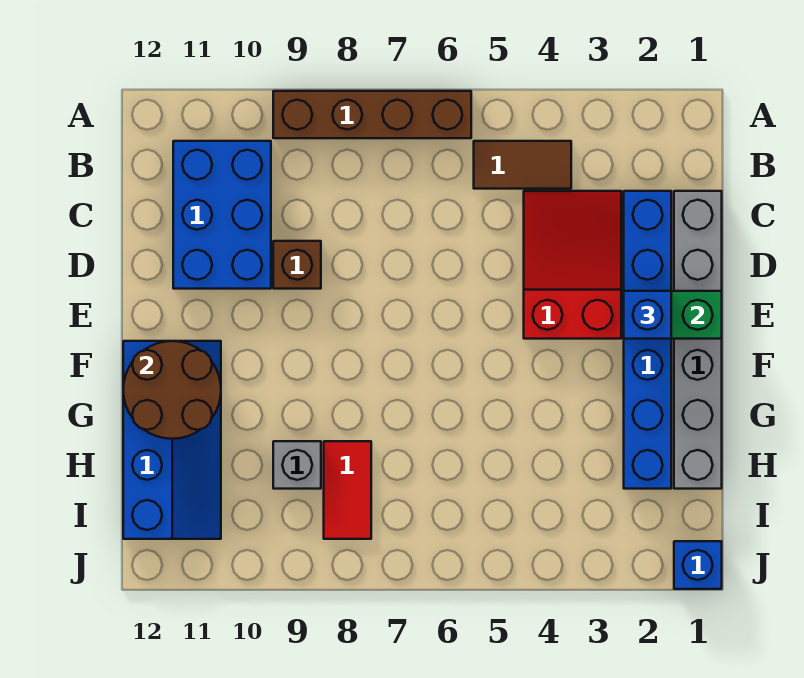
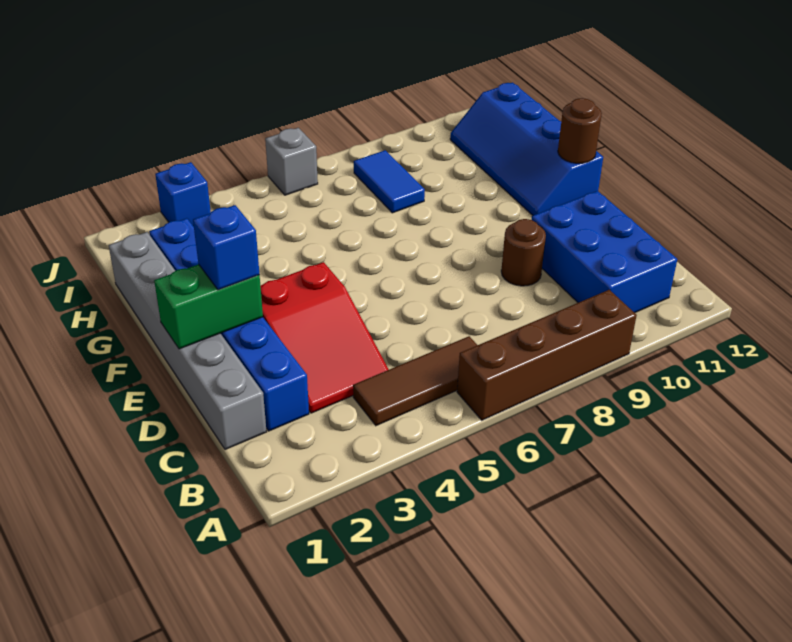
brown 1x2 tile [474,141,571,189] -> brown 1x3 tile [353,336,477,426]
brown 1x1 brick [273,241,321,289] -> brown 1x1 round brick [501,219,546,286]
brown 2x2 round brick [123,341,221,439] -> brown 1x1 round brick [558,98,602,163]
red 1x2 tile [324,441,371,539] -> blue 1x2 tile [354,150,425,213]
grey 1x1 brick [273,441,321,489] -> grey 1x1 brick moved to [265,128,318,195]
blue 1x1 brick [674,541,722,589] -> blue 1x1 brick moved to [155,162,211,226]

